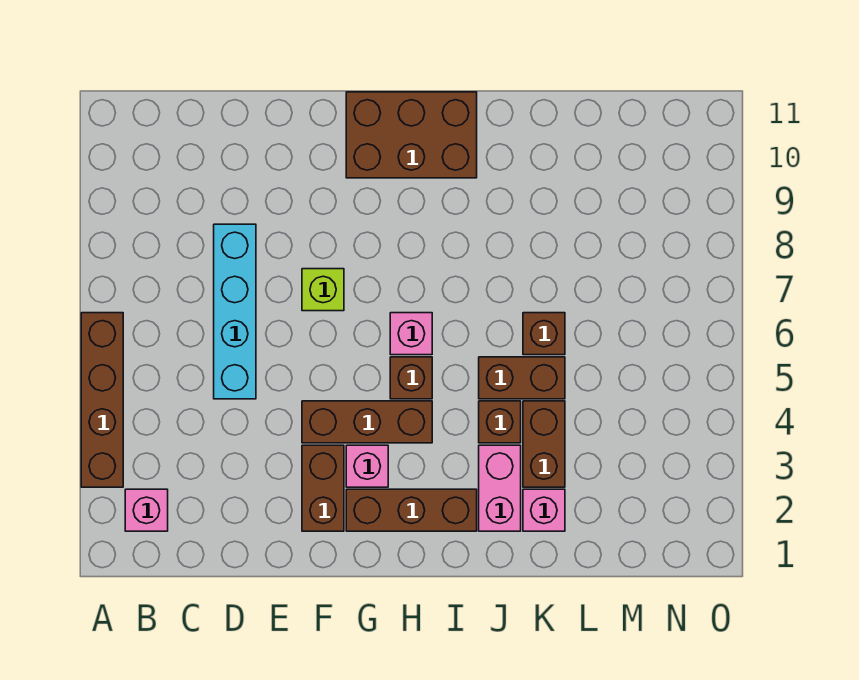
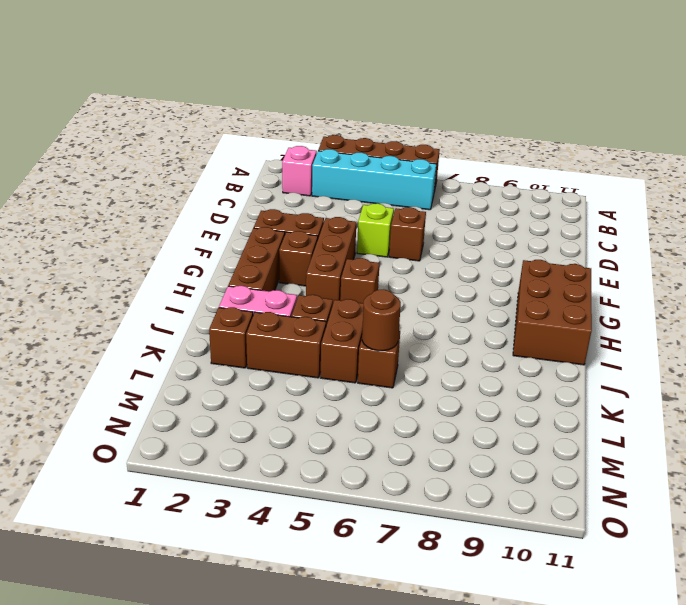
cyan 1x4 brick [214,224,256,399] -> cyan 1x4 brick moved to [312,149,436,210]
none -> brown 1x1 brick [389,207,426,261]
lime 1x1 brick [302,269,344,311] -> lime 1x1 brick moved to [357,203,394,257]
pink 1x1 brick [346,445,388,487] -> brown 1x1 brick [279,231,318,286]
pink 1x1 brick [390,313,432,355] -> none
pink 1x1 brick [523,489,565,531] -> brown 1x1 brick [209,307,253,368]
none -> brown 1x1 round brick [362,289,401,351]

